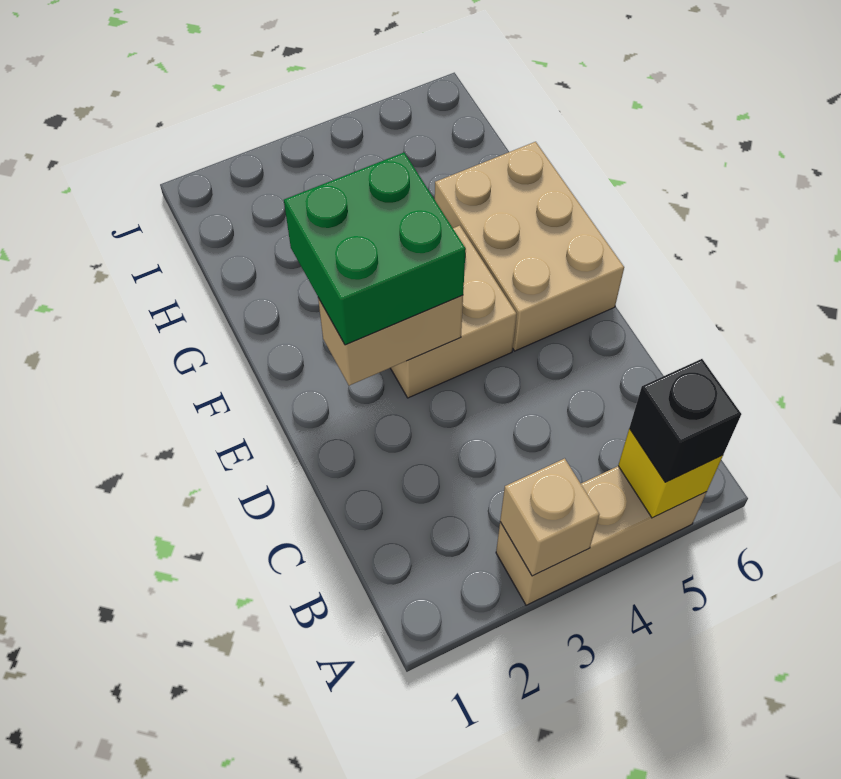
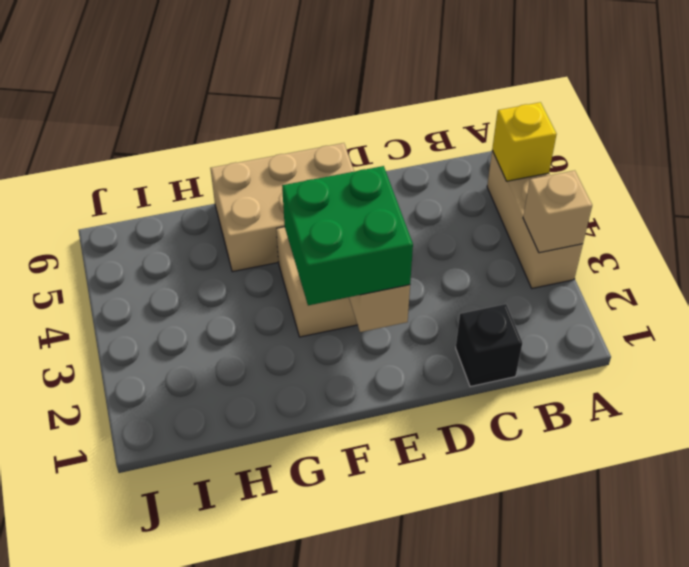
black 1x1 brick [629,359,741,482] -> black 1x1 brick moved to [456,304,522,387]

